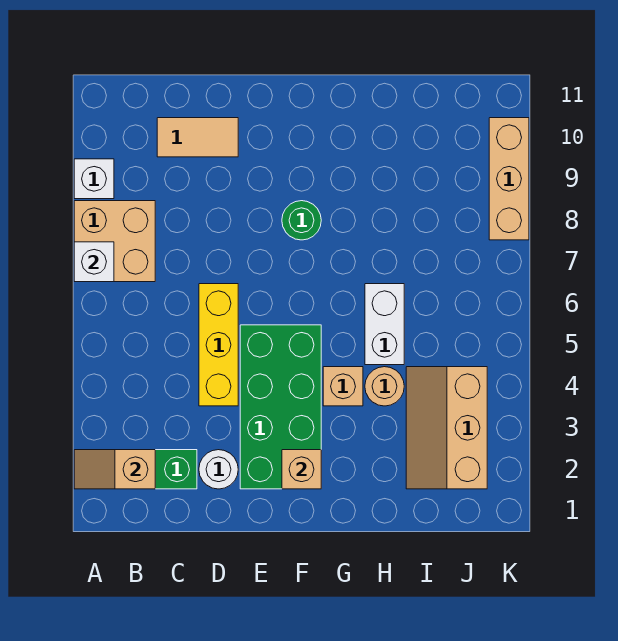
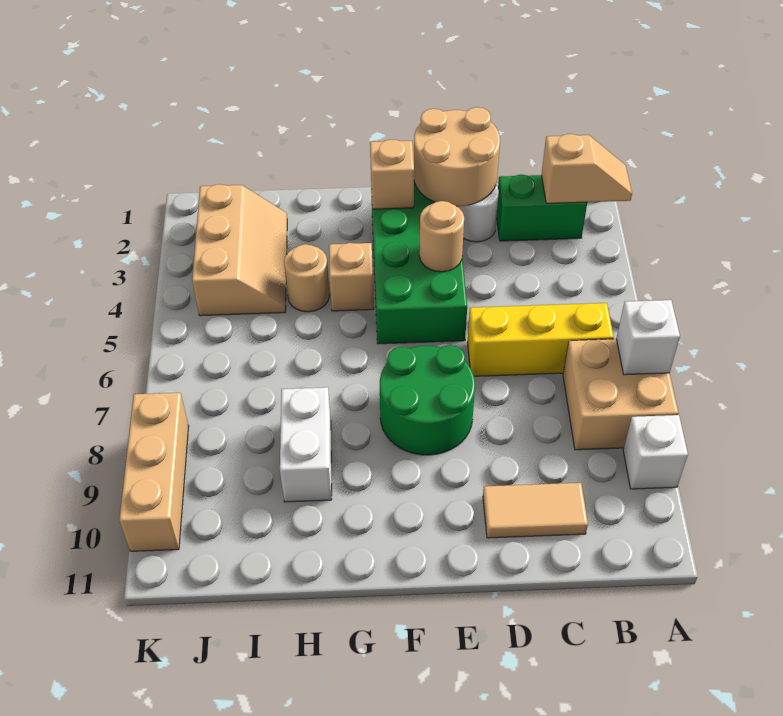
none -> tan 2x2 round brick [414,107,500,206]
yellow 1x3 brick [199,284,238,406] -> yellow 1x3 brick turned to [467,303,614,376]
none -> tan 1x1 round brick [419,201,464,272]
green 1x1 round brick [282,201,321,240] -> green 2x2 round brick [380,345,475,455]
white 1x2 brick [365,284,404,365] -> white 1x2 brick moved to [280,387,332,502]

